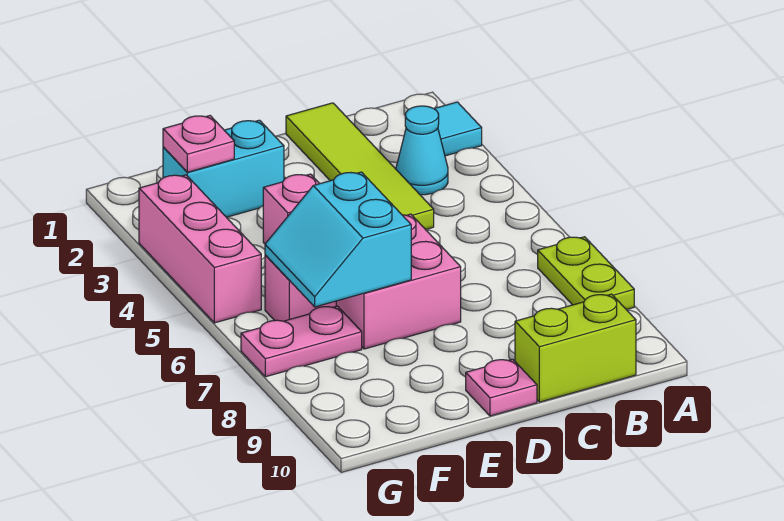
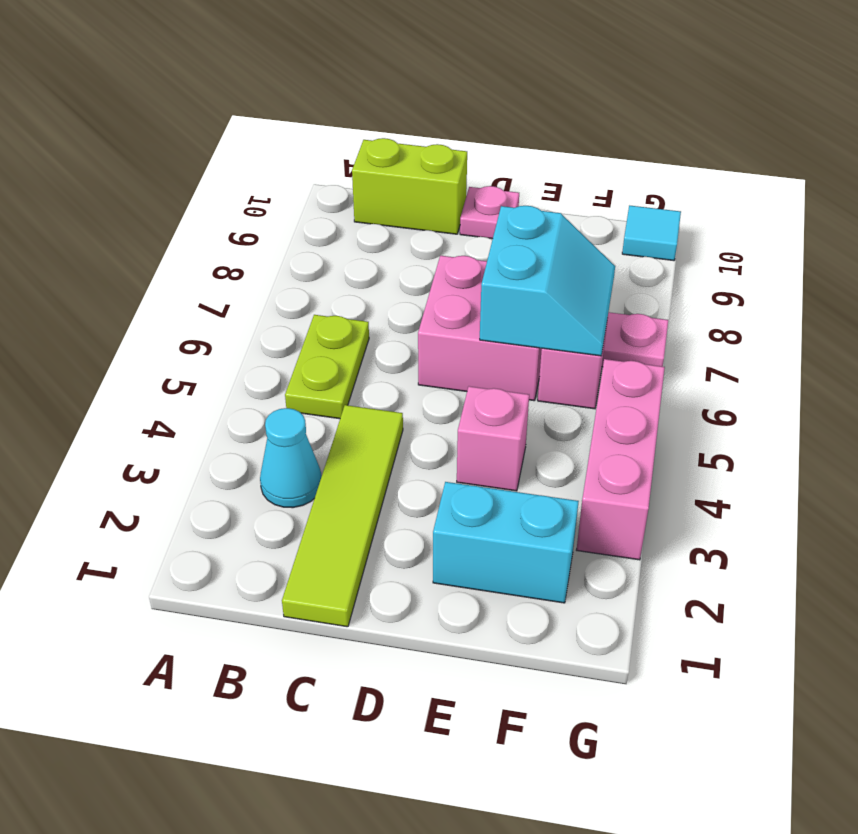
cyan 1x1 tile [434,102,482,156] -> cyan 1x1 tile moved to [622,206,681,261]
lime 1x2 plate [538,237,634,310] -> lime 1x2 plate moved to [285,315,369,419]
pink 1x1 plate [163,116,234,172] -> none

